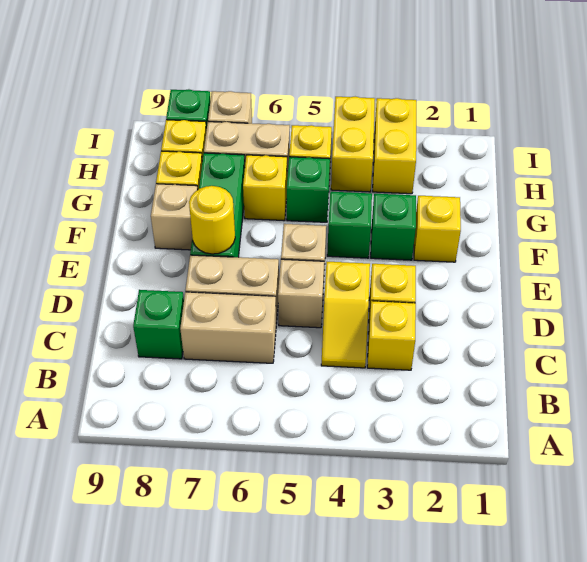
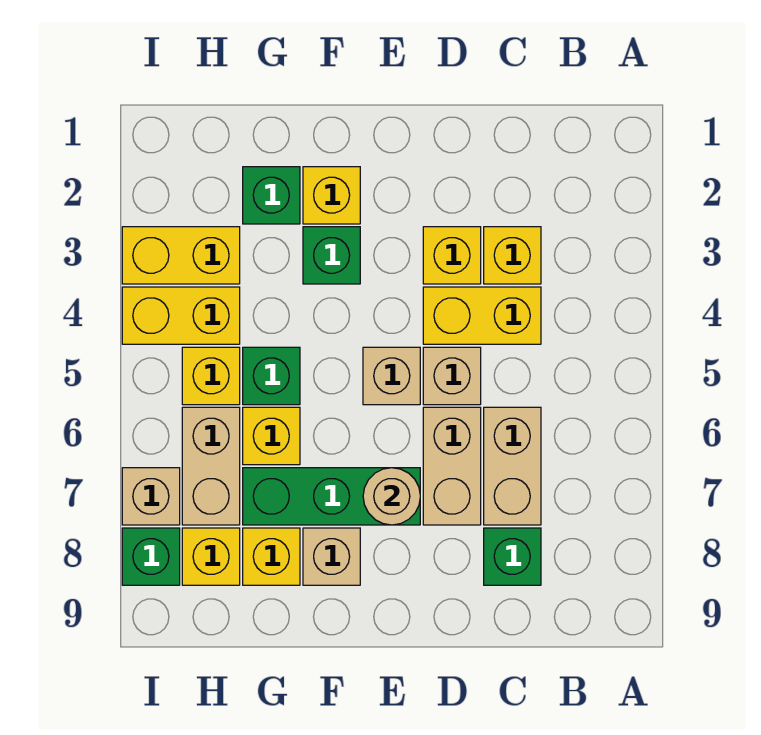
yellow 1x2 slope [321,262,370,368] -> yellow 1x2 brick [423,287,541,344]
yellow 1x1 round brick [189,186,235,254] -> tan 1x1 round brick [363,468,420,525]
green 1x1 brick [327,192,372,258] -> green 1x1 brick moved to [243,167,300,224]

